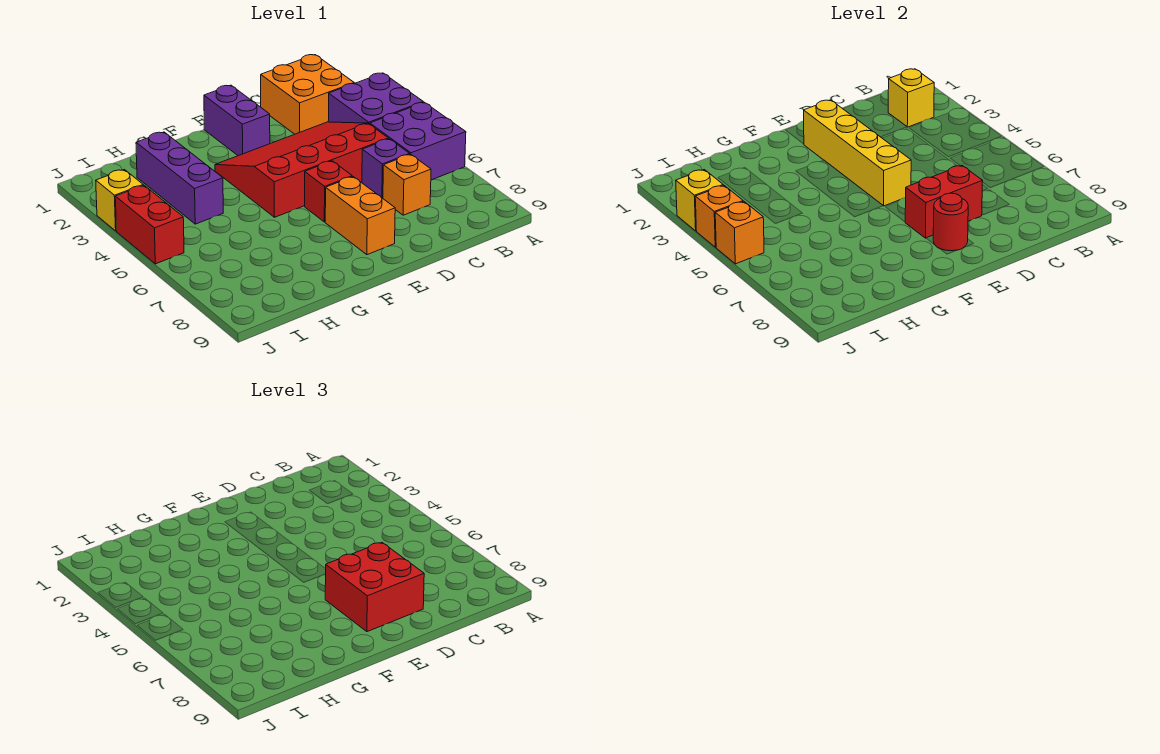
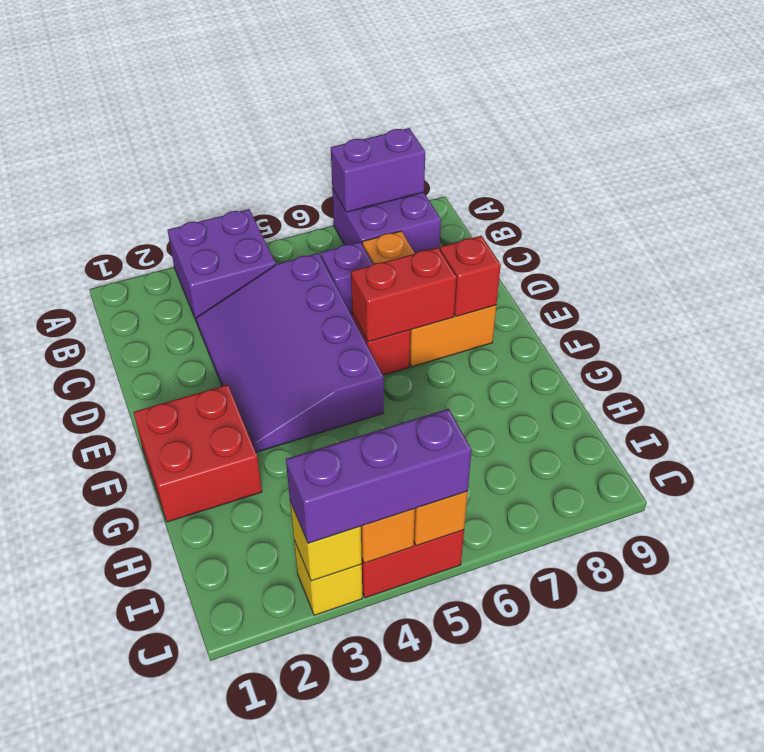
purple 2x2 brick [370,102,466,180] -> purple 2x2 brick moved to [332,189,441,254]
orange 2x2 brick [261,55,354,134] -> none
yellow 1x1 brick [888,69,934,127] -> none
red 3x4 slope [215,122,388,217] -> purple 3x4 slope [196,253,384,452]
red 1x2 brick [905,166,983,238] -> red 1x2 brick turned to [351,248,456,342]
red 2x2 brick [325,543,424,632] -> red 2x2 brick moved to [134,385,262,522]
purple 1x2 brick [204,85,270,156] -> purple 1x2 brick moved to [331,128,425,212]
yellow 1x4 brick [804,100,911,206] -> none
red 1x1 round brick [933,193,968,251] -> red 1x1 brick [440,236,501,317]
purple 1x3 brick [136,132,223,224] -> purple 1x3 brick moved to [286,409,472,543]

